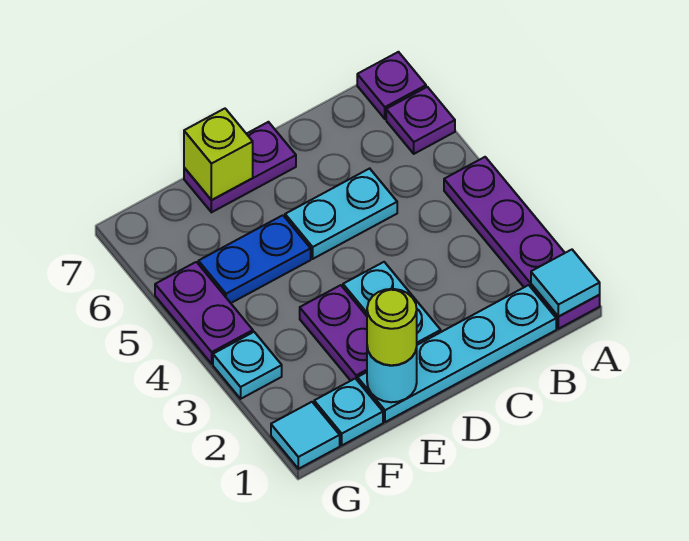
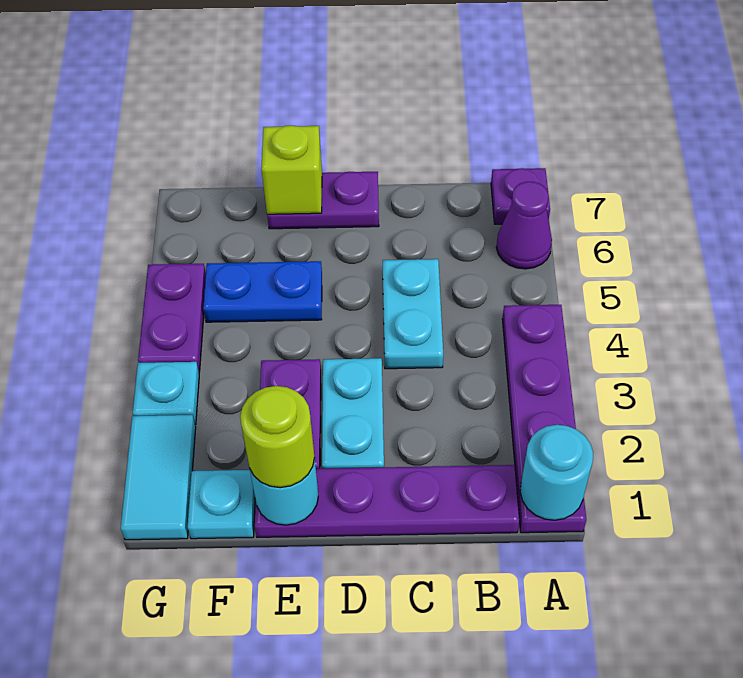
cyan 1x1 tile [531,250,600,317] -> cyan 1x1 round brick [520,425,593,520]
purple 1x1 plate [386,87,455,154] -> purple 1x1 cone [496,182,552,269]
cyan 1x4 plate [358,285,556,422] -> purple 1x4 plate [254,465,519,537]
cyan 1x2 plate [285,168,397,259] -> cyan 1x2 plate turned to [383,259,443,369]
cyan 1x1 tile [271,402,340,469] -> cyan 1x2 tile [121,415,196,540]

